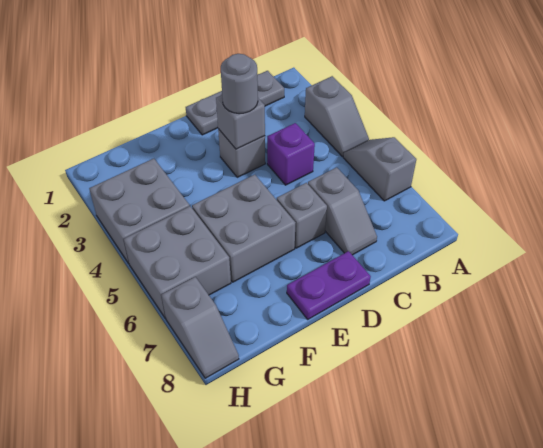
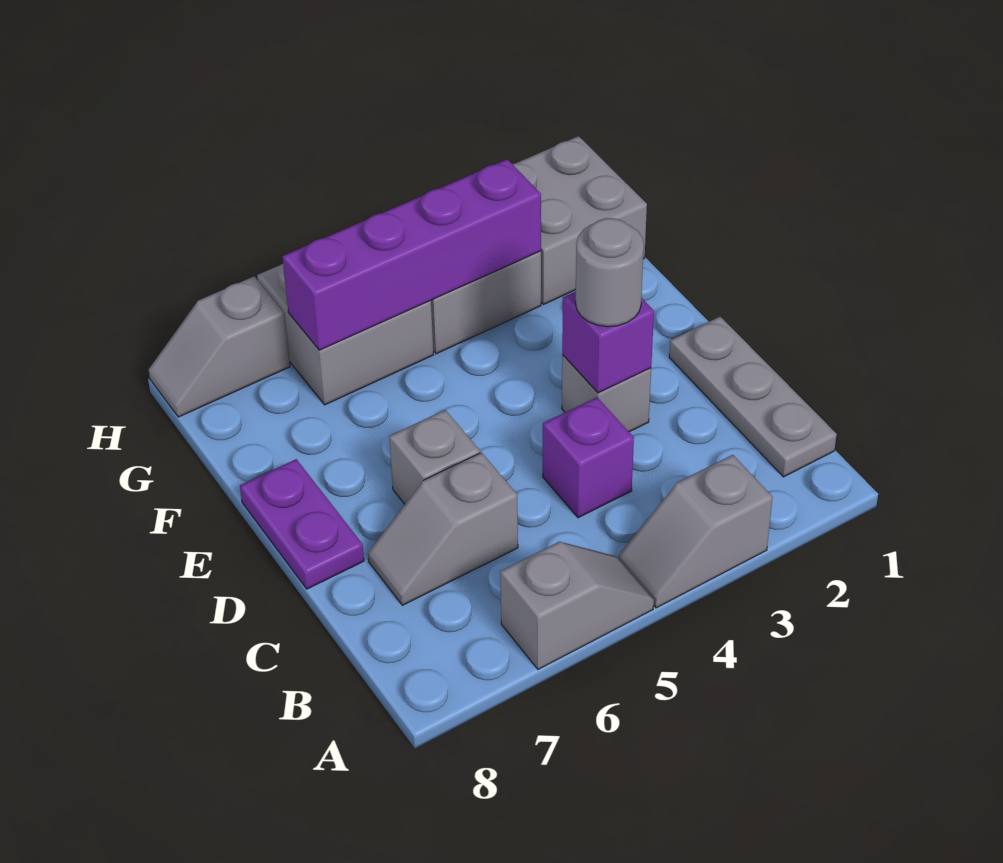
grey 1x1 brick [216,95,265,149] -> purple 1x1 brick [562,291,654,393]
grey 2x2 brick [192,175,295,282] -> grey 2x2 brick moved to [513,136,647,304]
none -> purple 1x4 brick [282,159,541,350]

